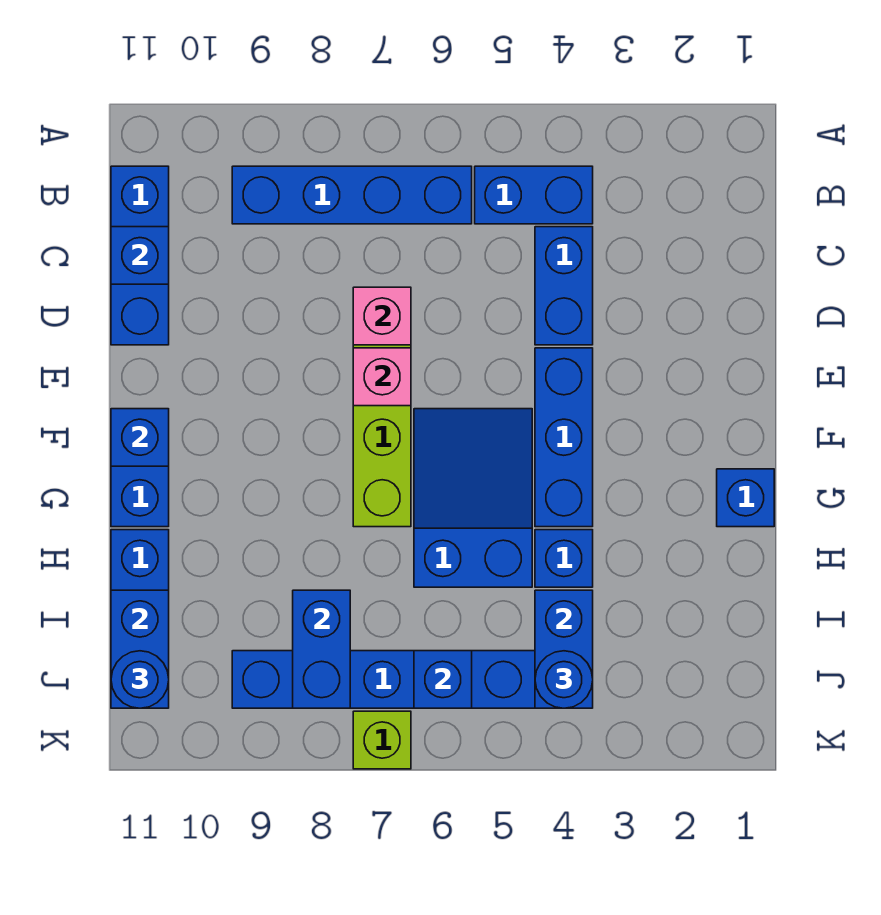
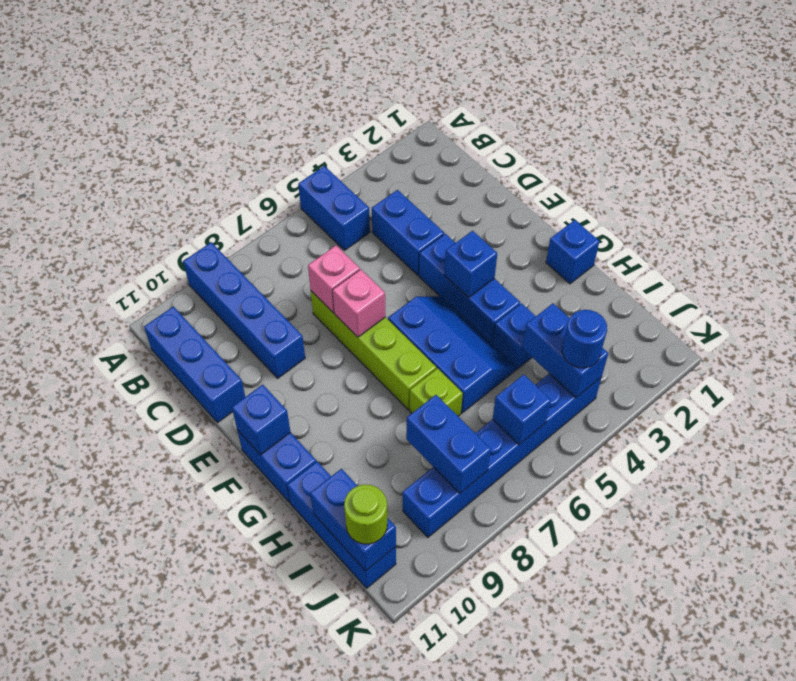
blue 1x2 brick [475,166,593,224] -> blue 1x2 brick turned to [298,166,370,250]
blue 1x4 brick [232,166,472,224] -> blue 1x4 brick turned to [183,242,305,378]
blue 1x1 brick [111,227,169,284] -> blue 1x1 brick moved to [444,231,497,298]
blue 2x3 slope [414,409,532,587] -> blue 2x3 slope turned to [388,296,516,413]
blue 1x1 round brick [111,651,169,708] -> lime 1x1 round brick [344,484,387,544]
lime 1x1 brick [353,711,411,769] -> lime 1x1 brick moved to [410,368,463,416]

